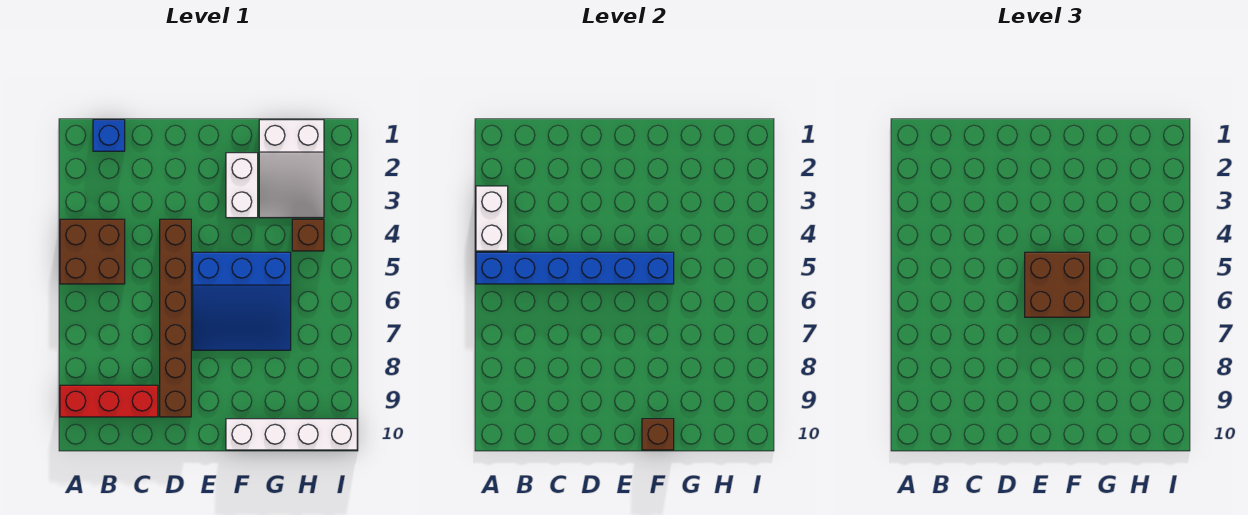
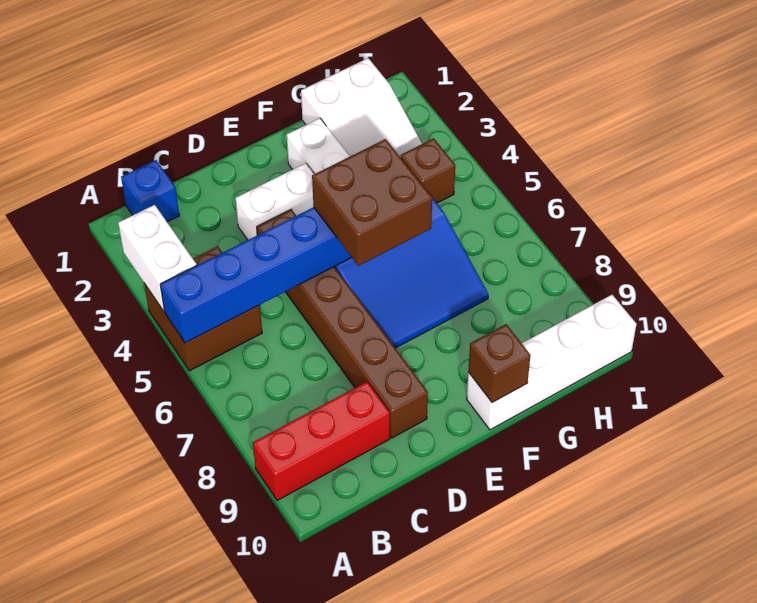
none -> white 1x2 brick [235,163,314,240]

